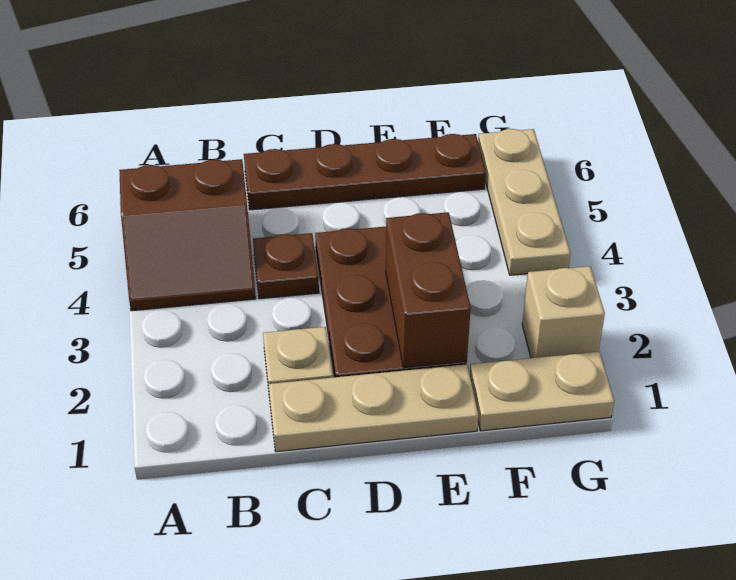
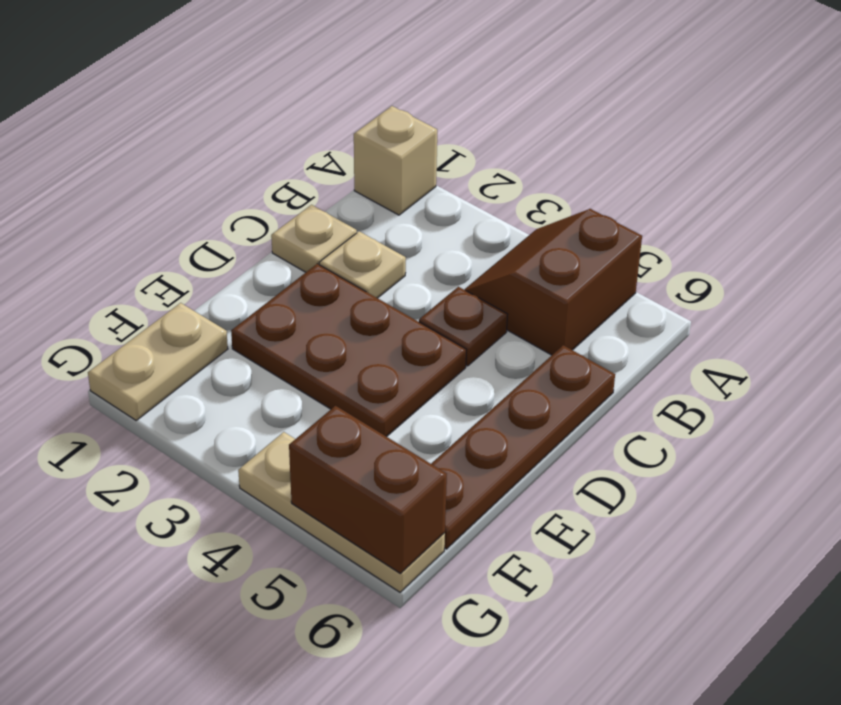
tan 1x3 plate [269,364,478,452] -> tan 1x1 plate [271,205,357,272]
brown 1x2 brick [386,212,471,367] -> brown 1x2 brick moved to [289,406,447,573]
tan 1x1 brick [522,266,605,358] -> tan 1x1 brick moved to [354,106,437,215]

